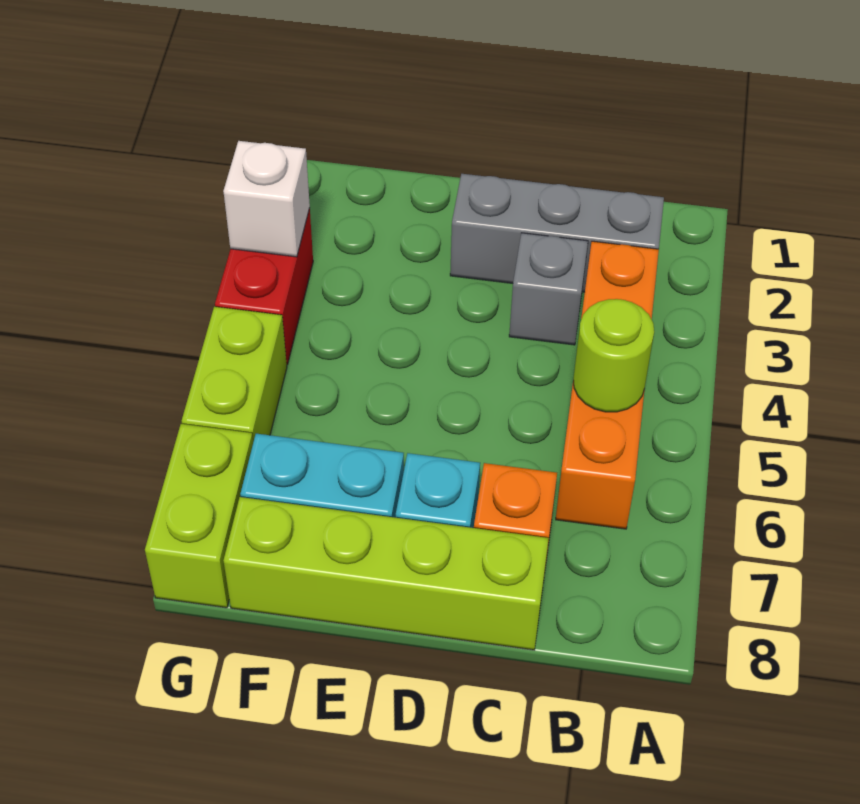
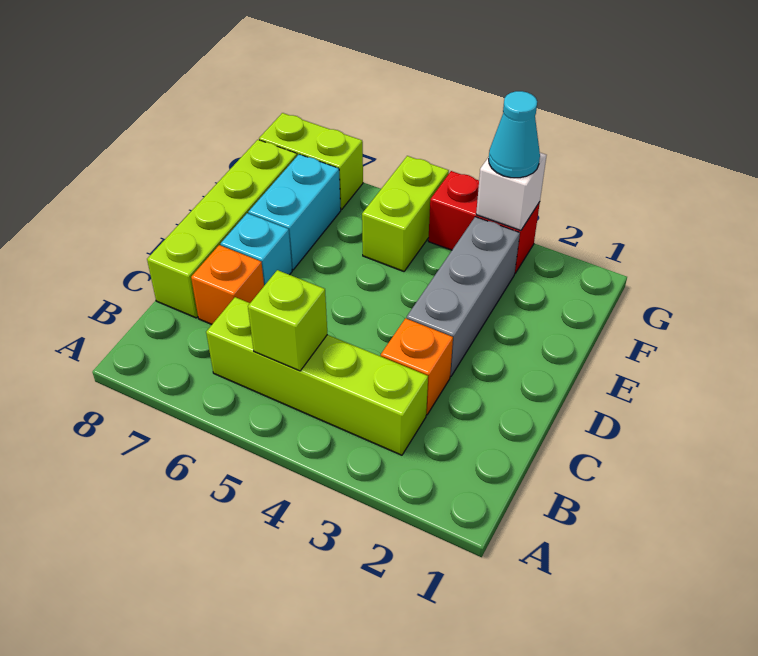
grey 1x3 brick [450,174,664,292] -> grey 1x3 brick moved to [407,217,520,377]
orange 1x4 brick [556,241,659,529] -> lime 1x4 brick [206,297,428,455]
lime 1x1 round brick [573,299,654,412] -> lime 1x1 brick [248,270,327,371]
grey 1x1 brick [509,233,588,345] -> orange 1x1 brick [381,318,453,415]
none -> cyan 1x1 cone [489,91,540,178]
lime 1x2 brick [182,307,287,442] -> lime 1x2 brick turned to [362,156,449,271]

